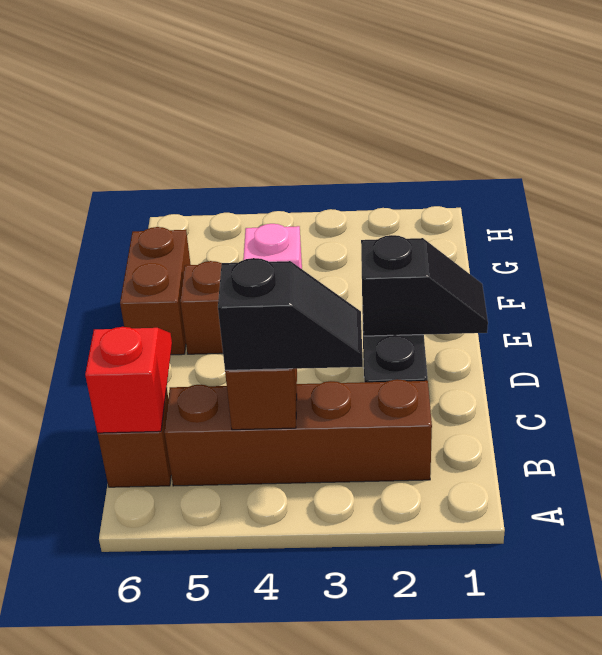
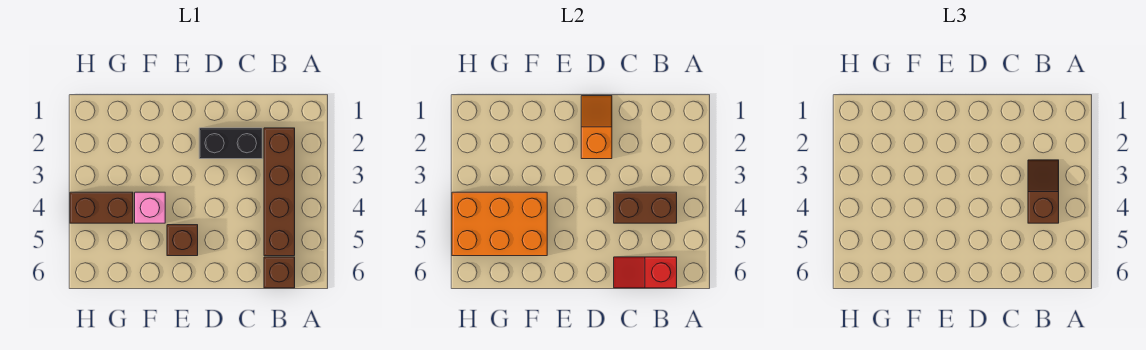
black 1x2 slope [218,258,363,370] -> brown 1x2 slope [1028,160,1059,223]
black 1x2 slope [361,235,488,336] -> orange 1x2 slope [581,96,612,159]
brown 1x2 brick [120,227,191,355] -> brown 1x2 brick moved to [70,192,133,223]
none -> orange 2x3 brick [452,192,547,256]

